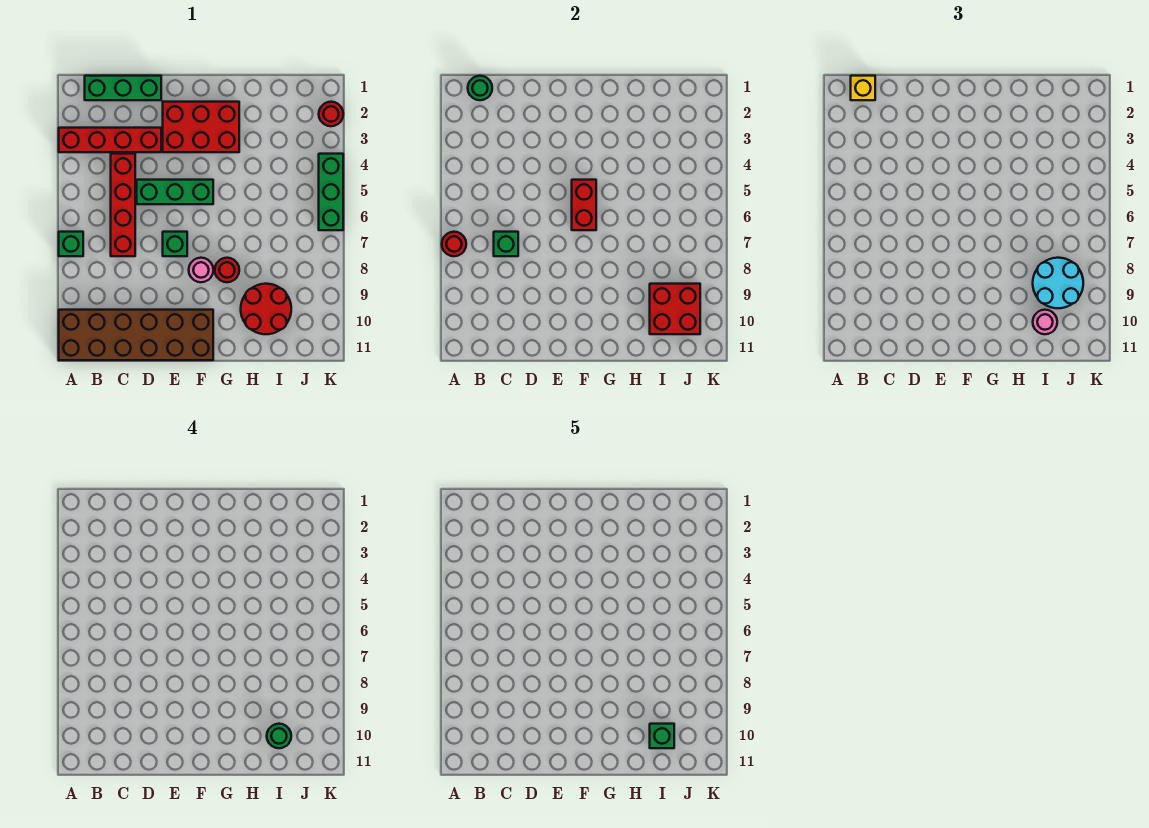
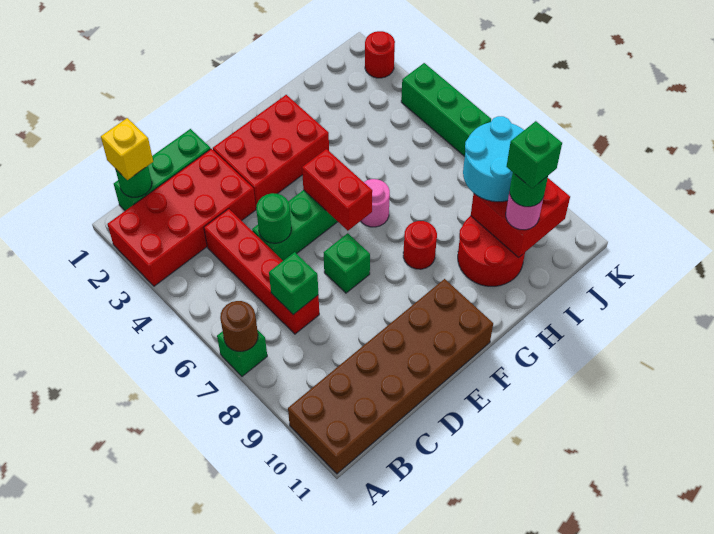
red 1x4 brick [59,128,161,152] -> red 2x4 brick [107,149,256,286]
red 1x1 round brick [442,232,466,256] -> brown 1x1 round brick [220,301,258,351]
none -> green 1x1 round brick [256,193,291,243]
pink 1x1 round brick [189,258,213,282] -> pink 1x1 round brick moved to [361,179,390,227]

